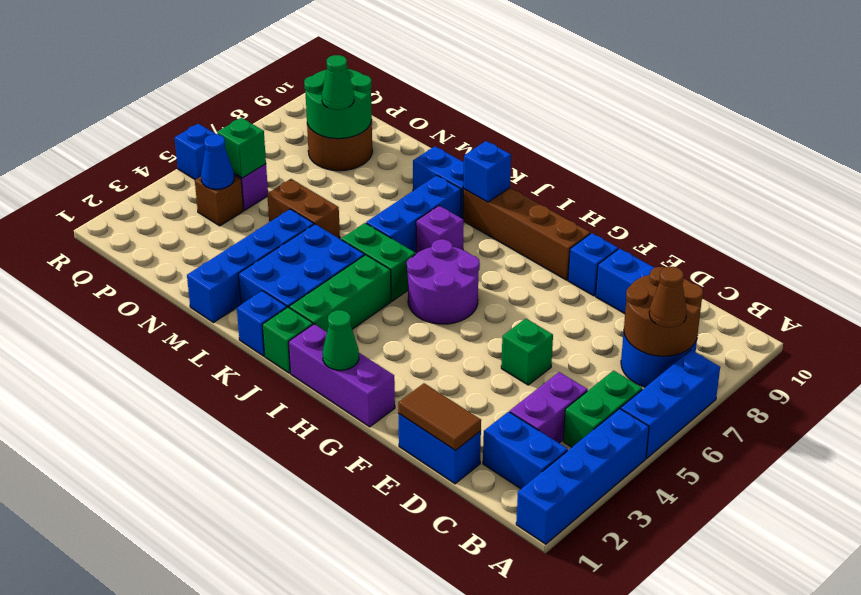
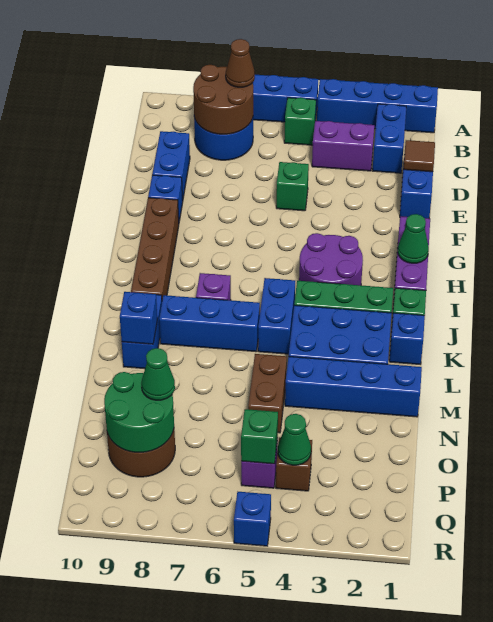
green 1x2 brick [563,371,642,447] -> green 1x1 brick [284,98,316,145]
brown 1x2 tile [398,383,481,450] -> brown 1x1 tile [403,140,435,172]
purple 2x2 round brick [407,239,480,324] -> purple 2x2 round brick moved to [299,233,363,285]
green 1x2 brick [341,223,415,301] -> blue 1x2 brick [258,278,295,354]
blue 1x1 brick [463,141,511,202] -> blue 1x1 brick moved to [120,292,157,344]
blue 1x1 cone [201,134,234,189] -> green 1x1 cone [278,414,311,465]

